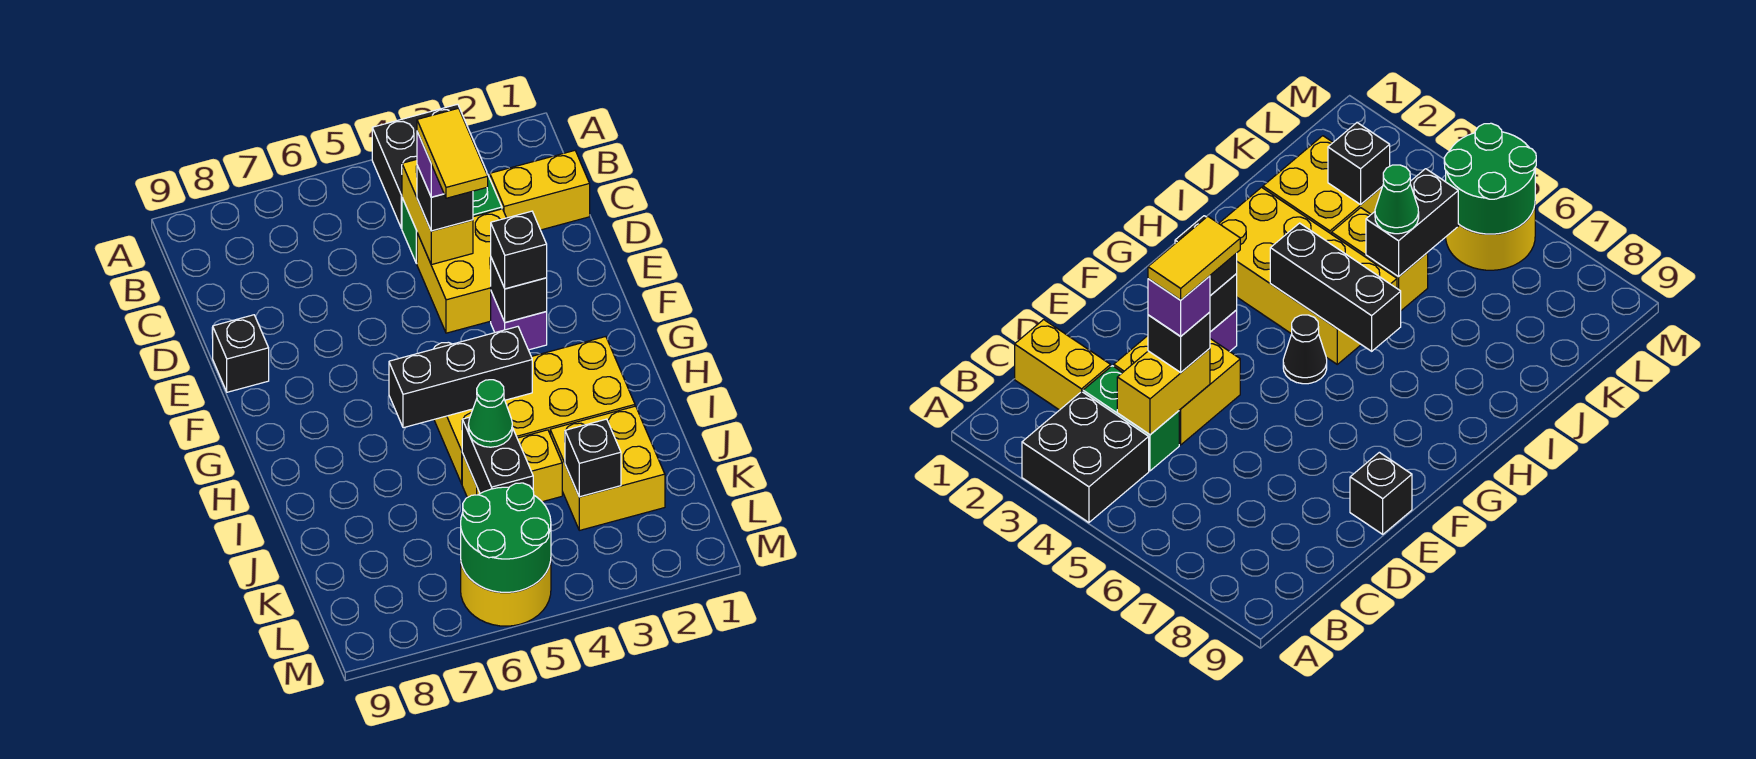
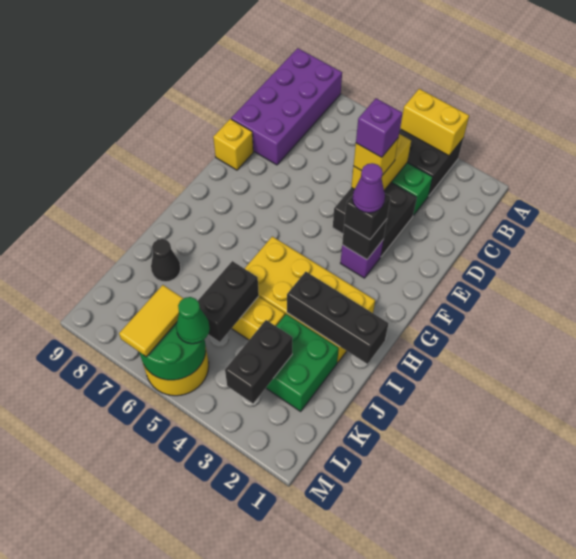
none -> purple 2x4 brick [231,48,342,165]
yellow 1x2 brick [490,151,590,230] -> yellow 1x2 brick moved to [400,89,469,156]
yellow 2x2 brick [417,209,506,333] -> black 2x2 brick [333,183,417,257]
black 1x1 brick [417,166,473,231] -> yellow 1x1 brick [354,139,398,175]
yellow 1x2 tile [417,108,488,198] -> yellow 1x2 tile moved to [119,285,184,357]
black 1x1 brick [213,315,269,392] -> yellow 1x1 brick [213,119,253,170]
none -> purple 1x1 cone [353,163,385,213]
black 1x1 cone [1283,315,1327,384] -> black 1x1 cone moved to [151,239,181,282]
black 1x3 brick [389,327,532,428] -> black 1x3 brick moved to [287,272,388,364]
yellow 2x2 brick [550,406,665,530] -> green 2x2 brick [266,314,339,411]
green 1x1 cone [468,380,512,447] -> green 1x1 cone moved to [176,297,210,344]
black 1x1 brick [565,419,621,497] -> black 1x2 brick [225,320,293,403]

